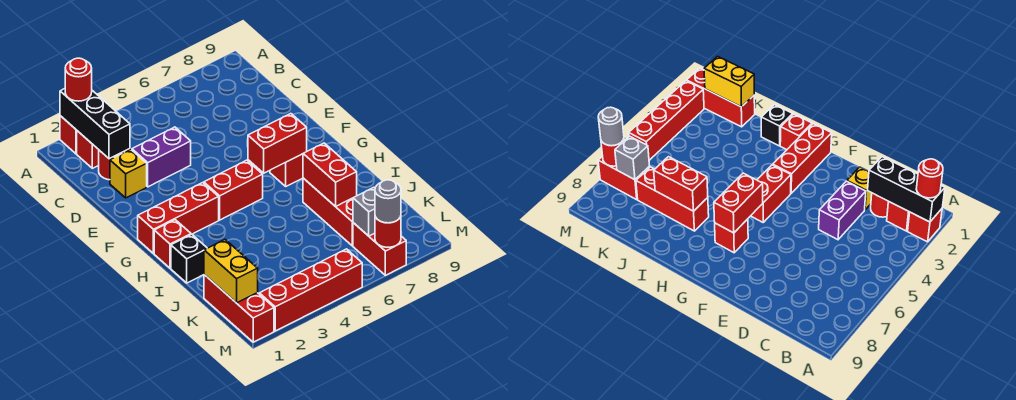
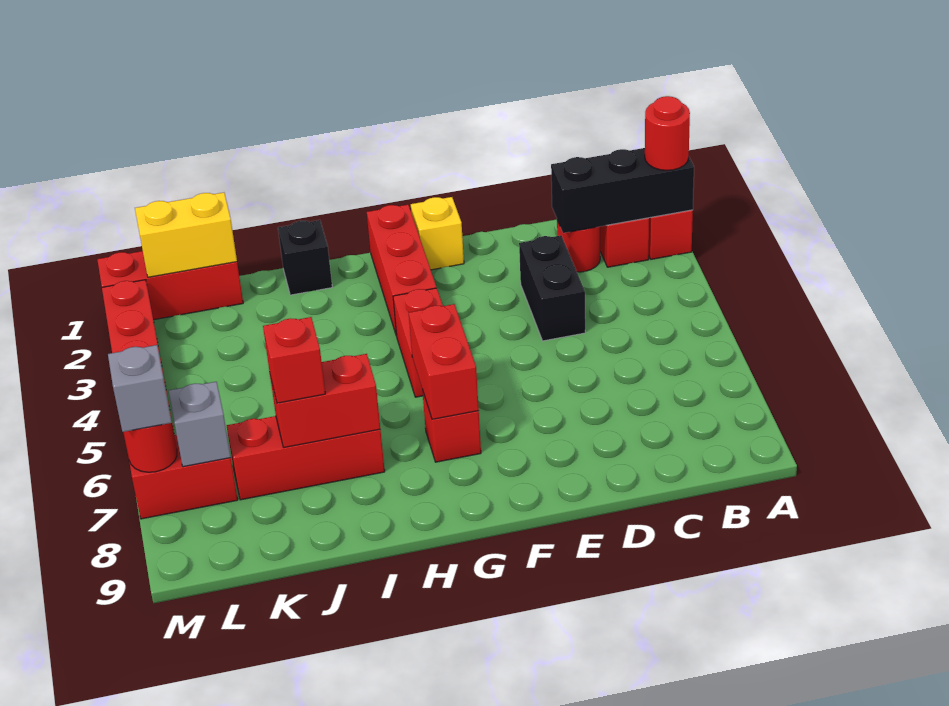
yellow 1x1 brick [110,149,147,198] -> yellow 1x1 brick moved to [411,197,464,270]
purple 1x2 brick [132,127,191,187] -> black 1x2 brick [519,235,585,341]
red 1x1 brick [154,220,191,268] -> red 1x1 brick moved to [263,317,325,403]
grey 1x1 round brick [375,180,401,223] -> grey 1x1 brick [108,345,172,432]

